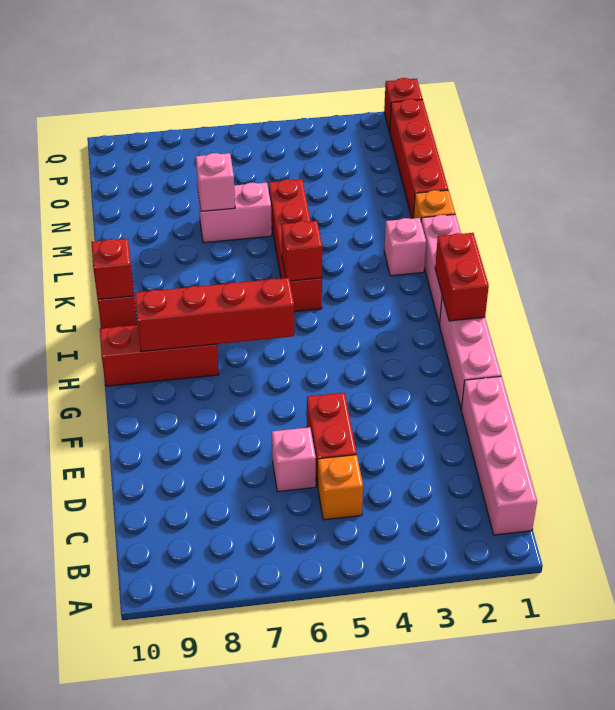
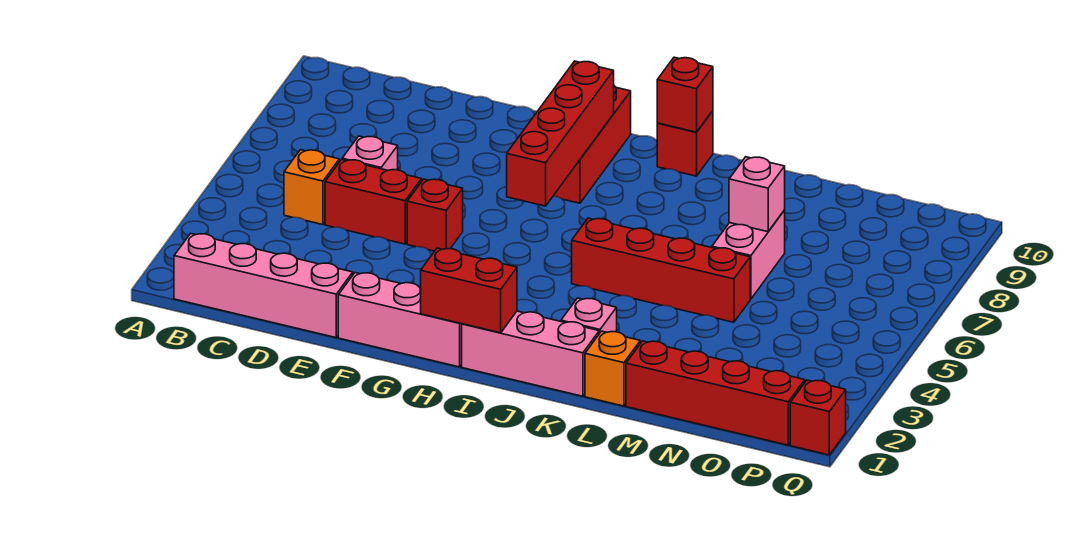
red 1x1 brick [281,221,322,281] -> red 1x1 brick moved to [407,179,463,251]

